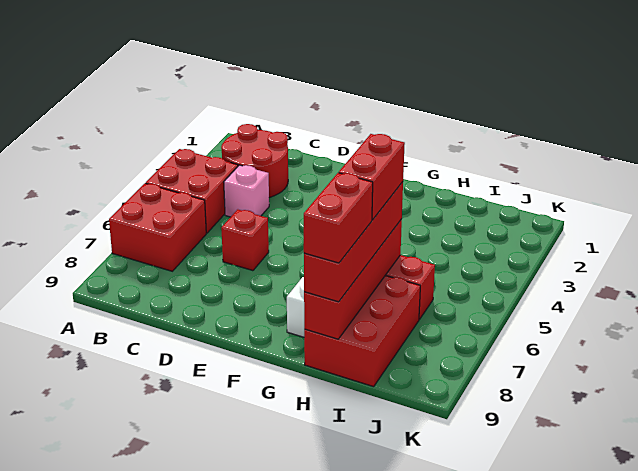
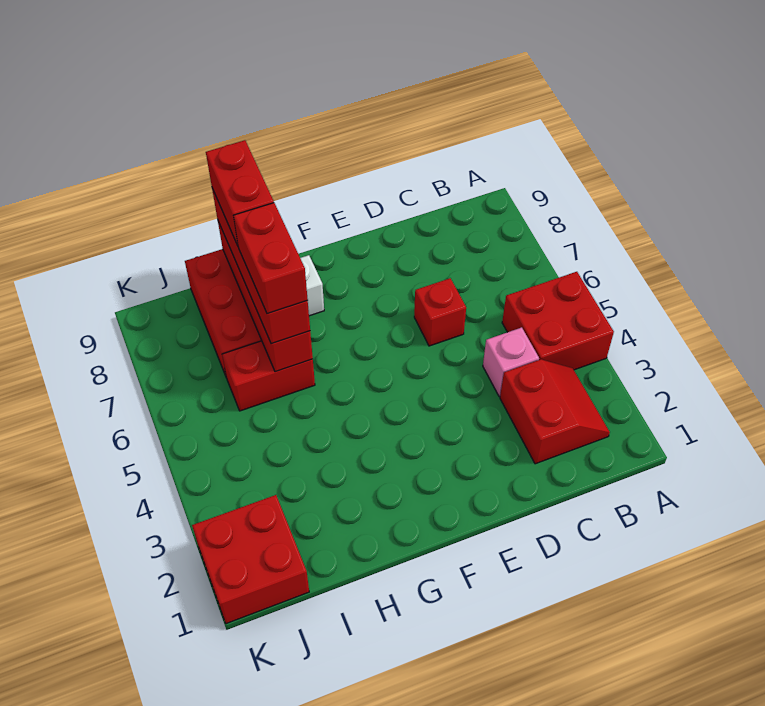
red 2x2 brick [109,183,206,271] -> red 2x2 brick moved to [192,495,309,624]
red 2x2 round brick [221,124,288,197] -> red 2x2 slope [500,359,610,464]

